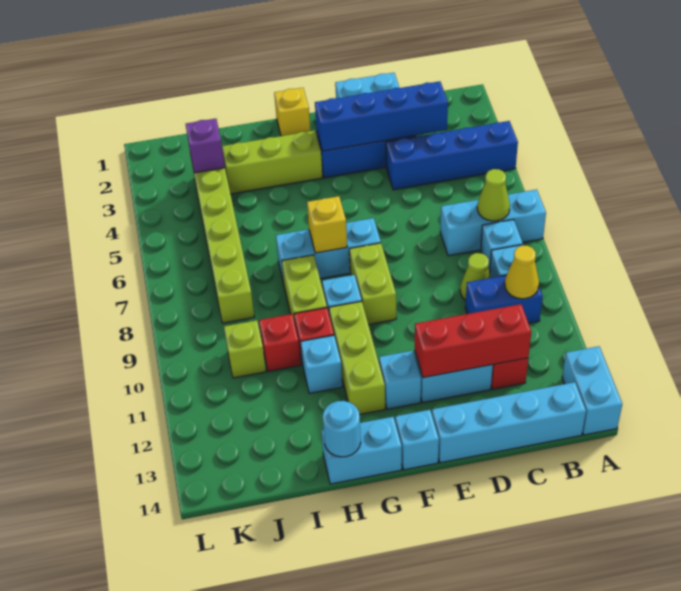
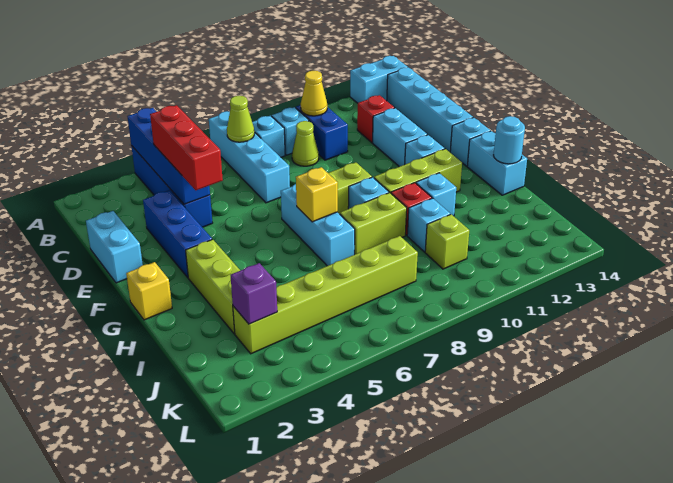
cyan 1x3 brick [440,189,546,256] -> cyan 1x4 brick [209,111,290,203]
blue 1x4 brick [315,81,448,151] -> blue 1x4 brick moved to [127,108,210,204]
red 1x3 brick [415,304,531,378] -> red 1x3 brick moved to [150,105,223,190]
red 1x1 brick [259,314,301,371] -> cyan 1x1 brick [407,198,450,252]

